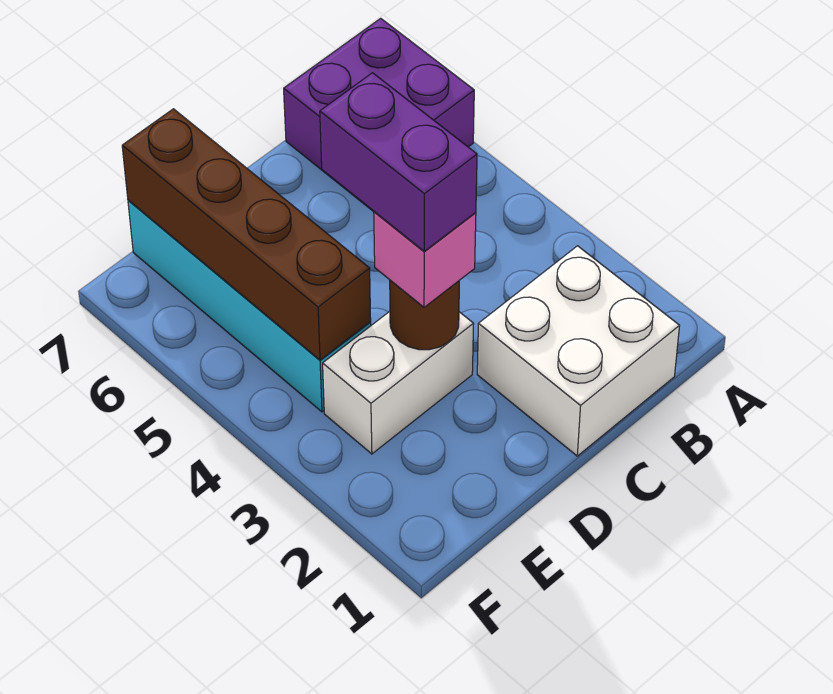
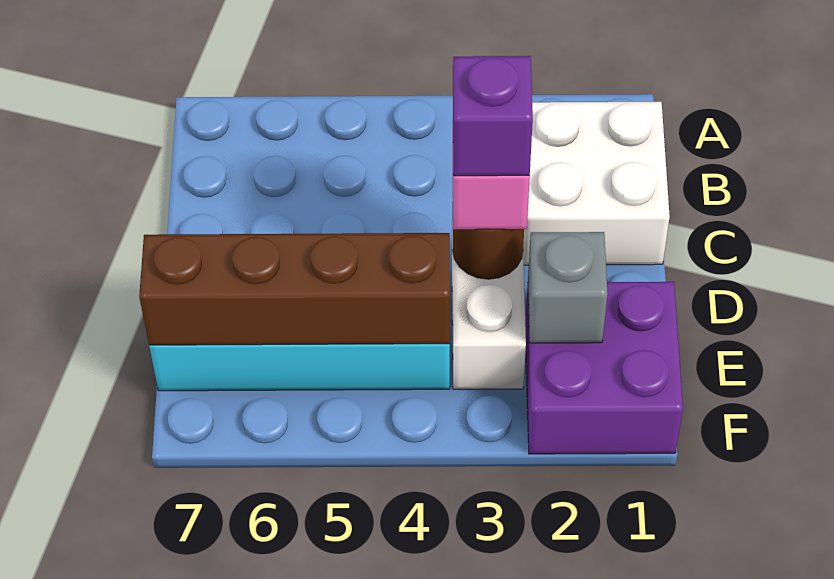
purple 2x2 brick [284,18,474,212] -> purple 2x2 brick moved to [525,282,683,454]
purple 1x2 brick [320,73,477,251] -> purple 1x1 brick [453,56,533,176]
none -> grey 1x1 brick [528,232,608,343]

